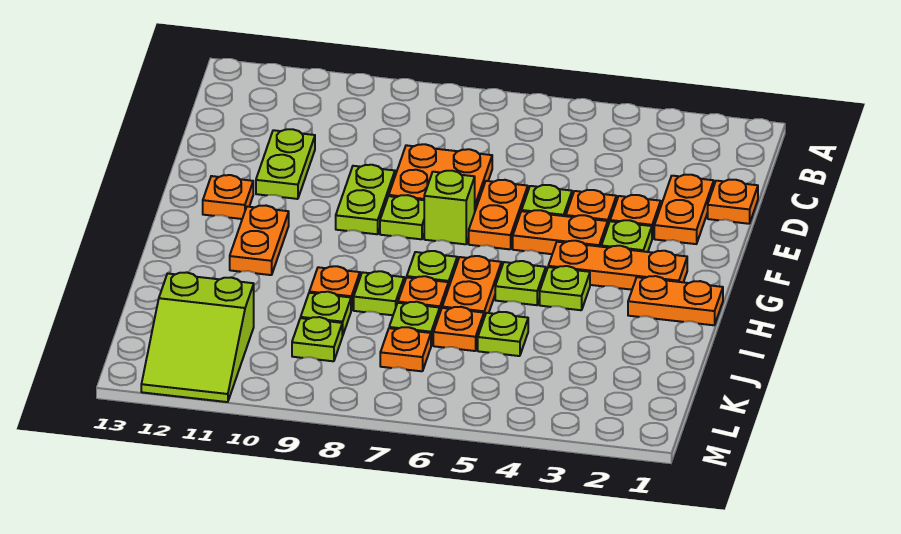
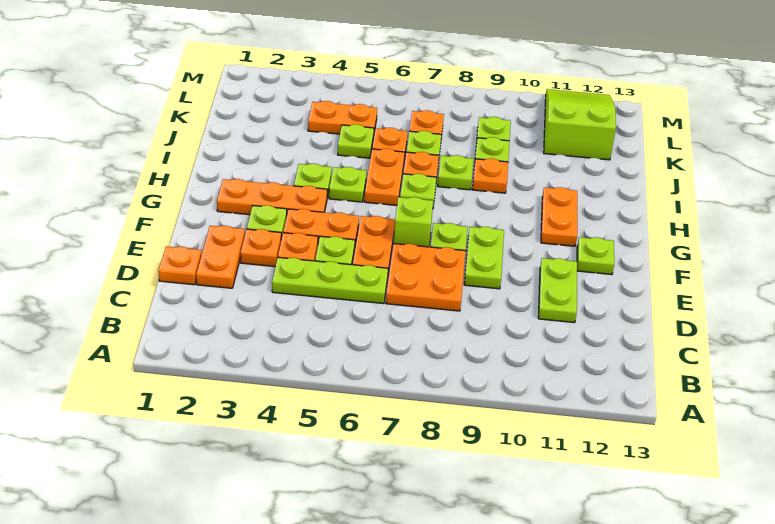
none -> lime 1x3 plate [272,257,388,304]
orange 1x1 plate [203,175,253,219] -> lime 1x1 plate [577,237,614,275]
orange 1x2 plate [628,276,723,325] -> orange 1x2 plate moved to [308,101,377,137]

